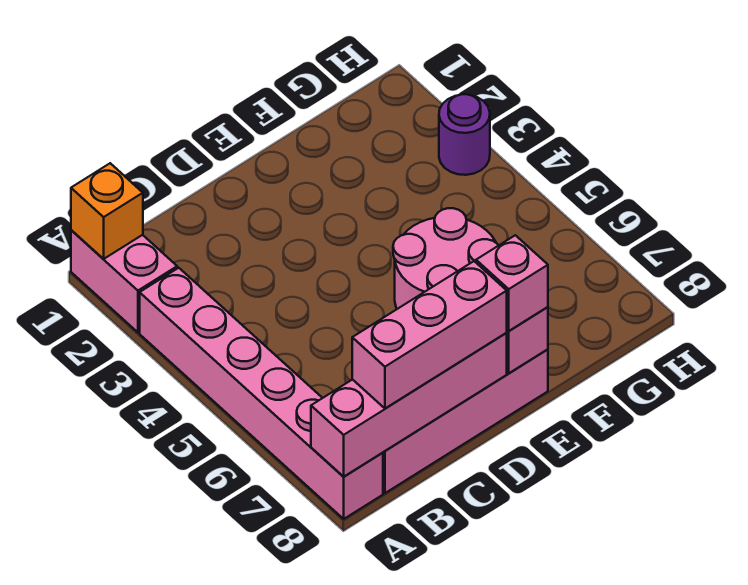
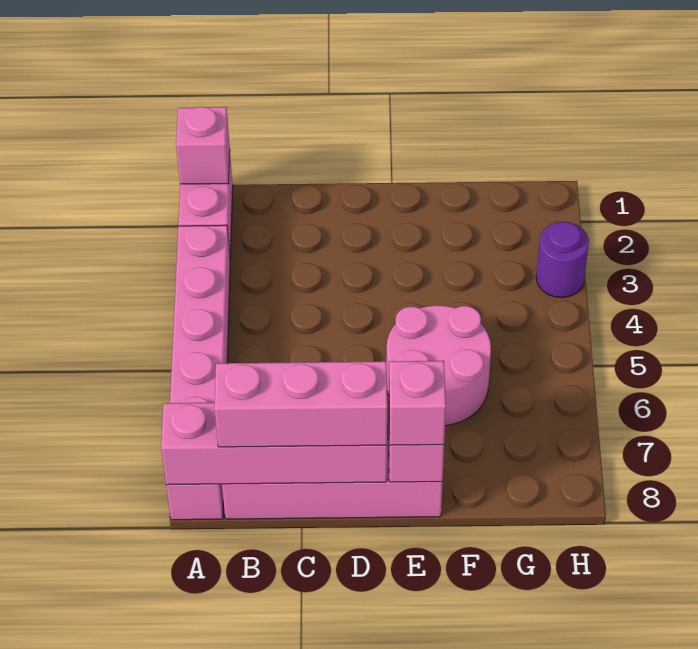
orange 1x1 brick [71,163,143,259] -> pink 1x1 brick [176,107,230,184]

